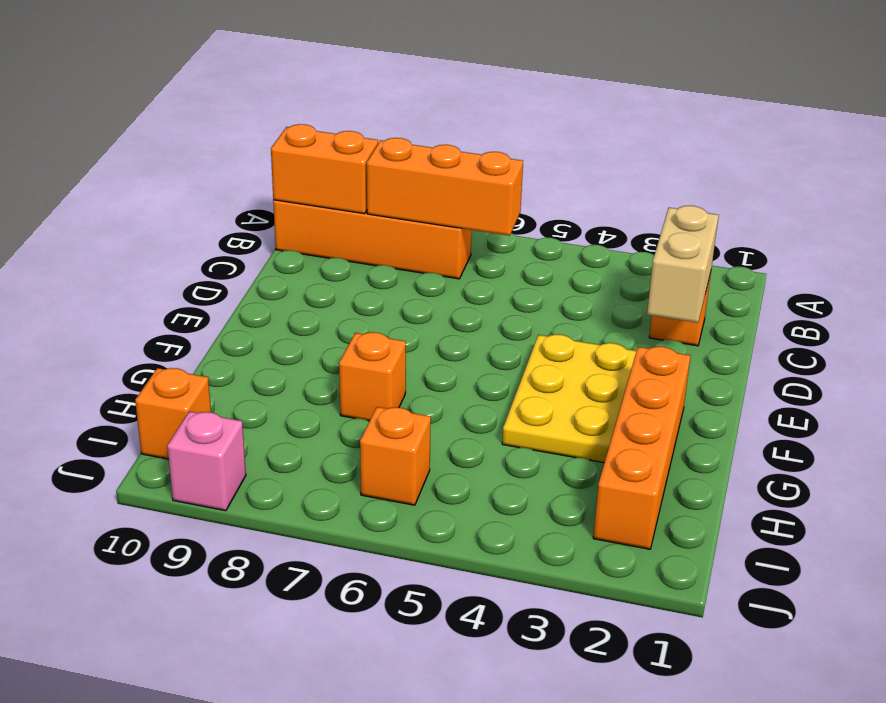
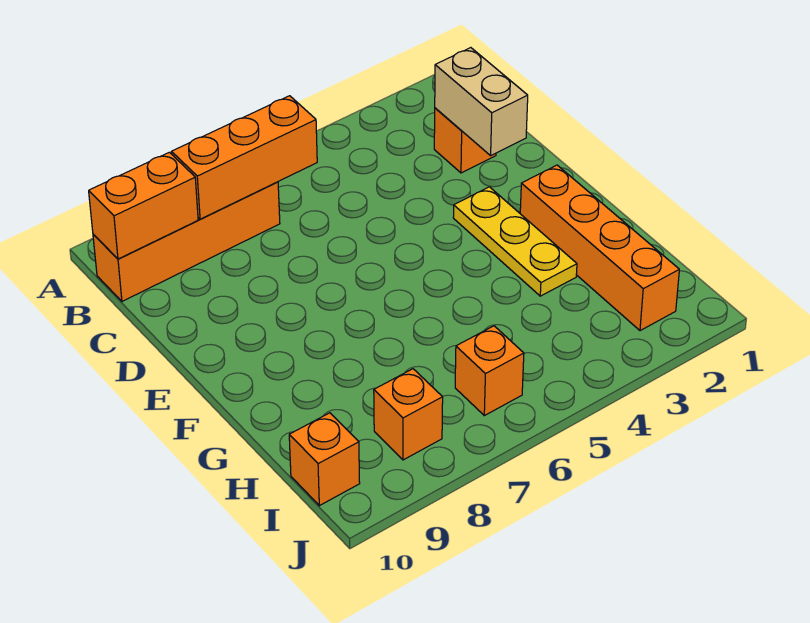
yellow 2x3 plate [502,334,636,463] -> yellow 1x3 plate [453,187,577,296]
orange 1x1 brick [339,332,406,421] -> orange 1x1 brick moved to [374,369,443,460]
pink 1x1 brick [167,411,246,511] -> none

